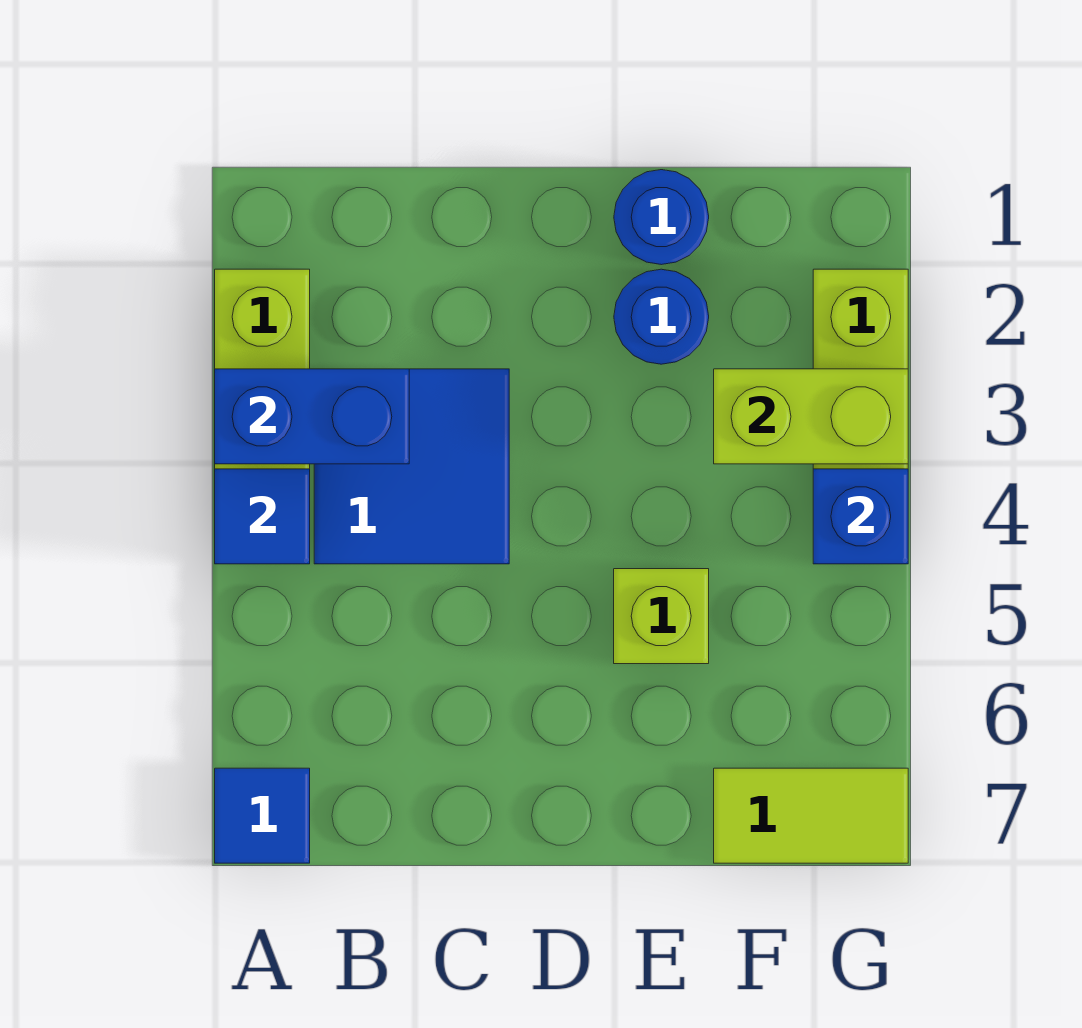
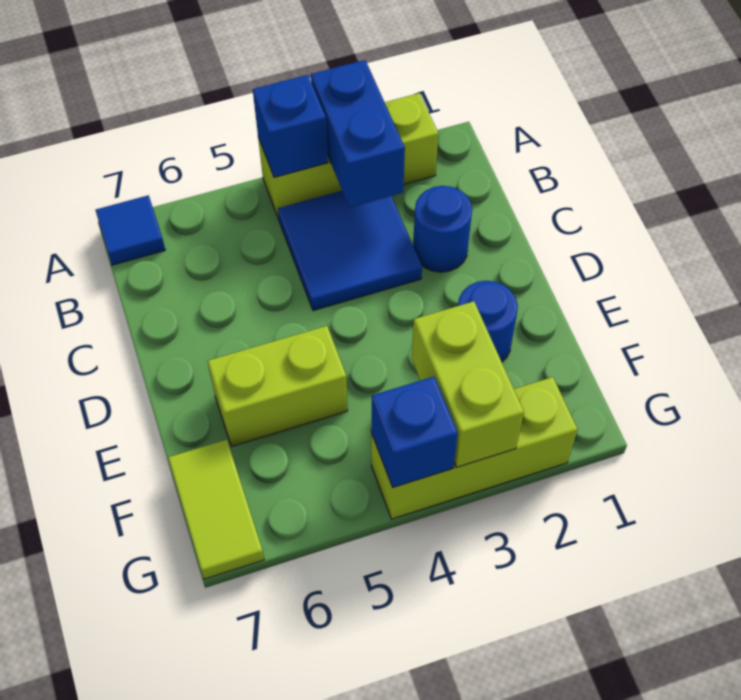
blue 1x1 tile [215,469,310,564] -> blue 1x1 brick [253,75,328,177]
blue 1x1 round brick [614,170,709,265] -> blue 1x1 round brick moved to [413,186,472,272]
lime 1x1 brick [614,569,709,664] -> lime 1x2 brick [208,326,348,446]

